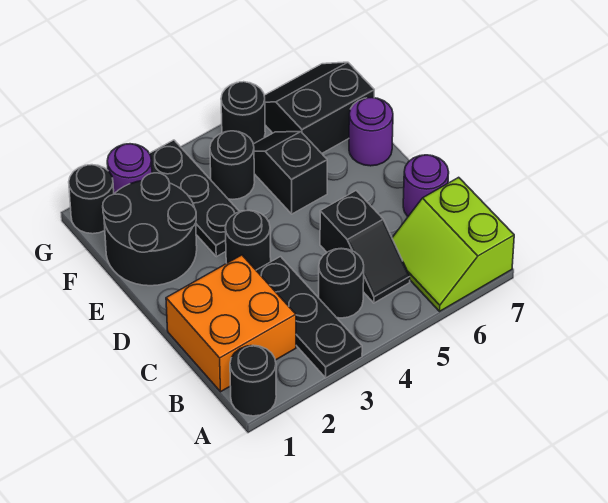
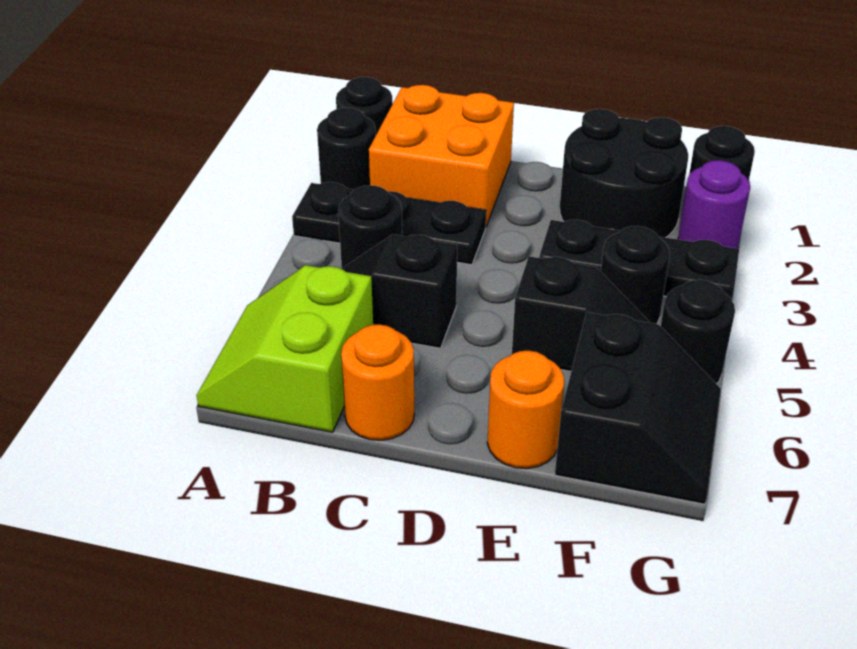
lime 2x2 slope [392,177,514,311] -> lime 2x2 slope turned to [196,265,373,432]
purple 1x1 round brick [403,155,449,216] -> orange 1x1 round brick [341,324,414,440]
black 1x1 round brick [225,210,271,270] -> black 1x1 round brick moved to [317,108,376,190]
purple 1x1 round brick [349,98,393,166] -> orange 1x1 round brick [487,351,564,469]

